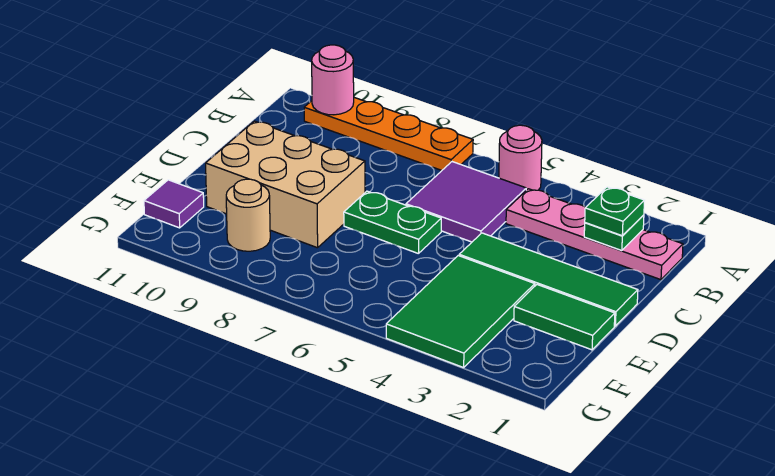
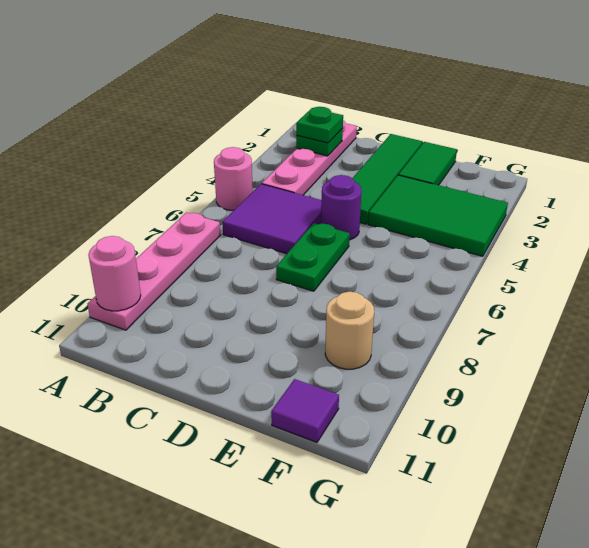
orange 1x4 plate [304,98,473,170] -> pink 1x4 plate [88,213,220,330]
none -> purple 1x1 round brick [321,175,361,240]
tan 2x3 brick [206,121,365,248] -> none

